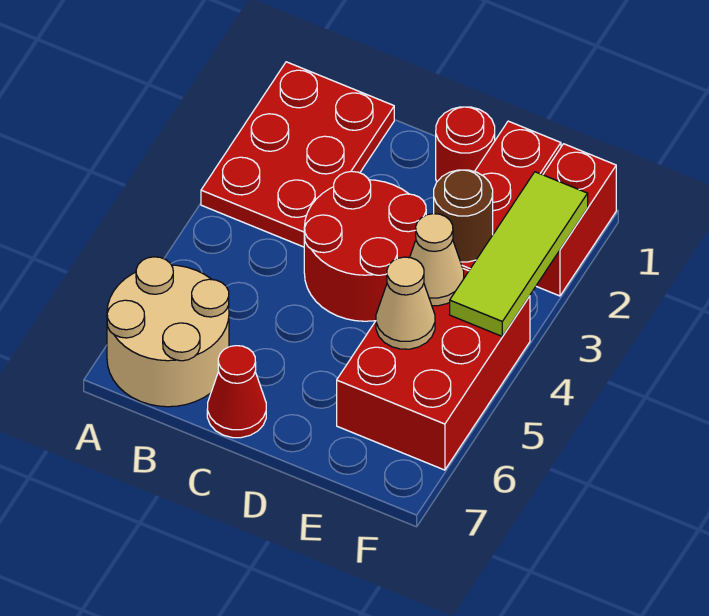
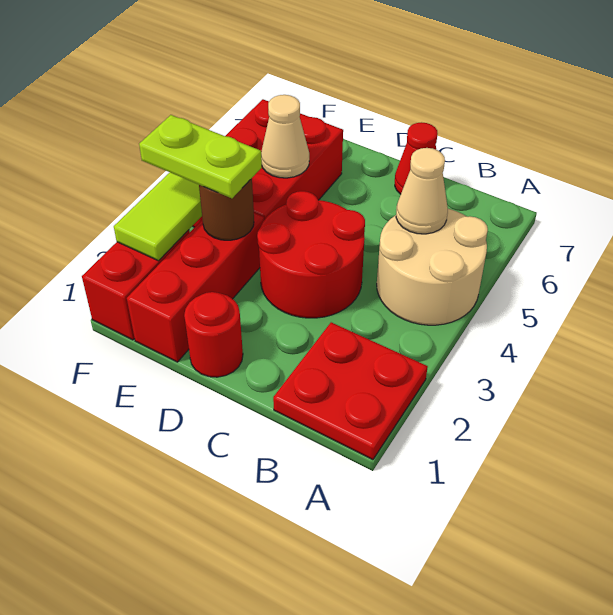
red 2x3 plate [201,62,394,247] -> red 2x2 plate [273,322,428,460]
tan 2x2 round brick [107,257,229,407] -> tan 2x2 round brick moved to [377,209,488,325]
none -> lime 1x2 plate [139,115,262,198]
tan 1x1 cone [410,214,464,306] -> tan 1x1 cone moved to [396,148,448,234]

